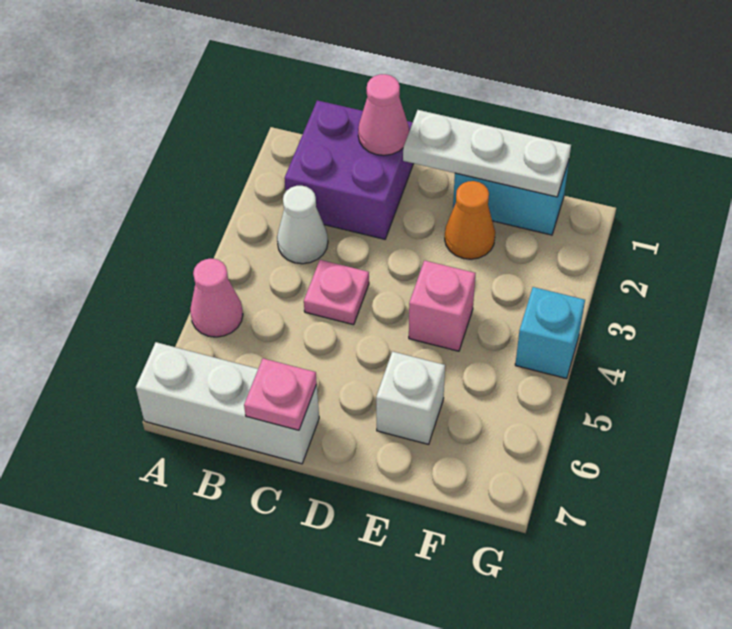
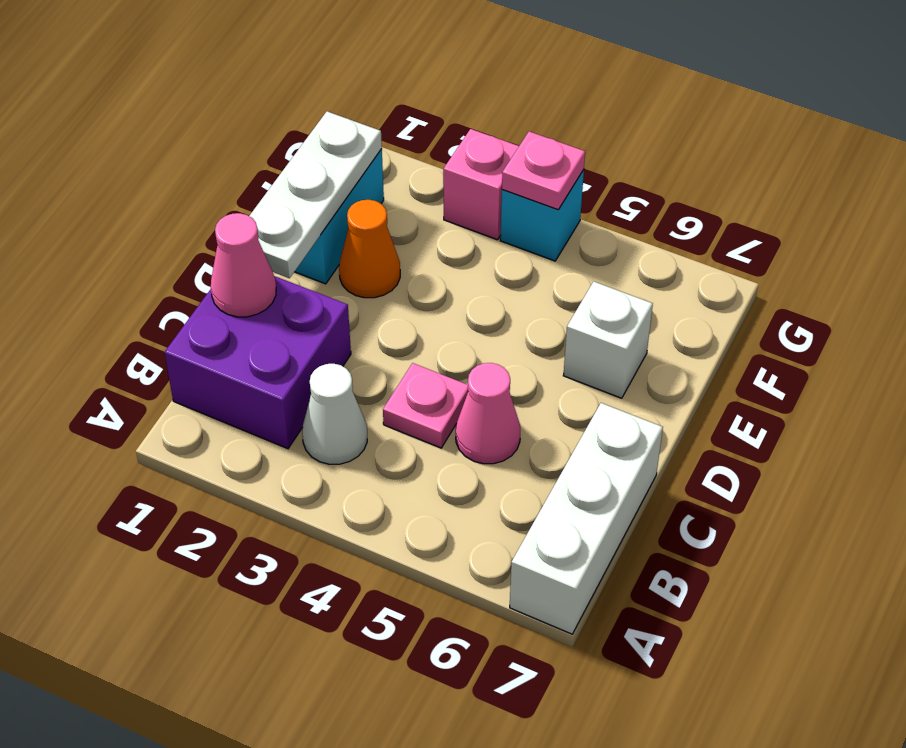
pink 1x1 cone [190,259,243,337] -> pink 1x1 cone moved to [456,363,520,464]
pink 1x1 plate [244,358,317,430] -> pink 1x1 plate moved to [502,132,585,210]
pink 1x1 brick [409,260,475,351] -> pink 1x1 brick moved to [443,129,519,240]

